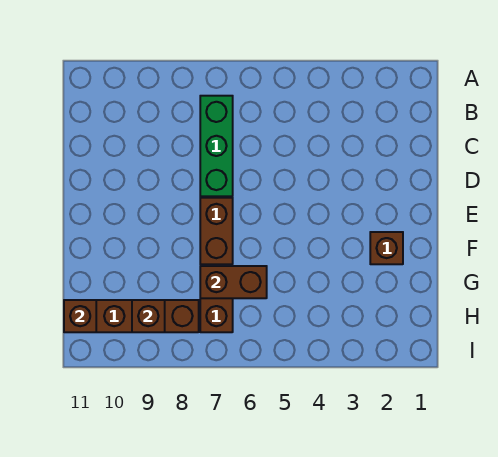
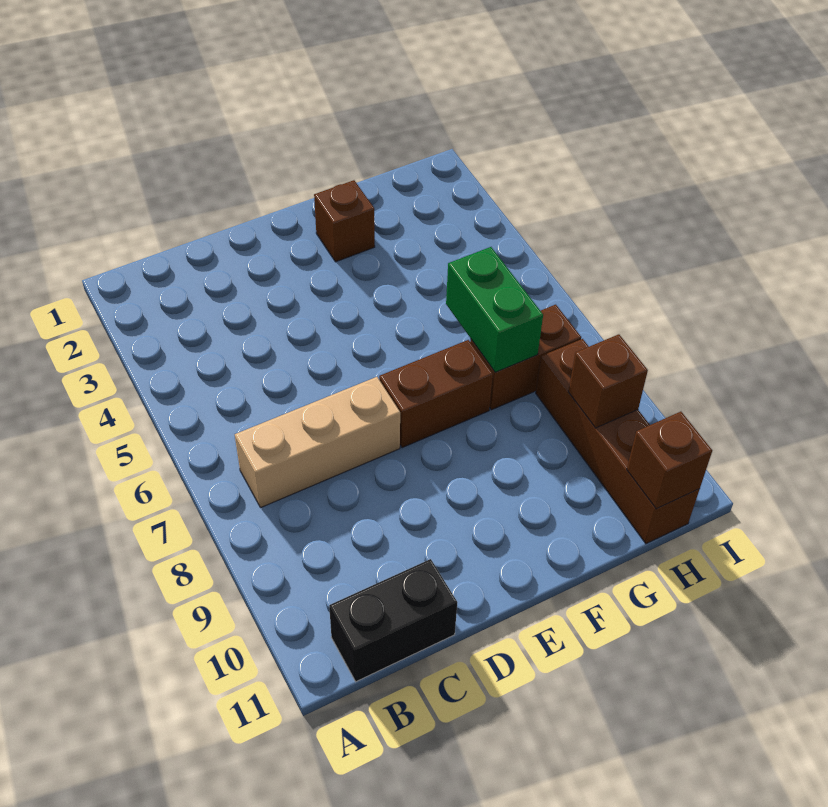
green 1x3 brick [200,96,233,196] -> tan 1x3 brick [235,377,400,508]
none -> black 1x2 brick [329,559,457,682]
brown 1x2 brick [200,266,267,298] -> green 1x2 brick [446,247,543,372]

